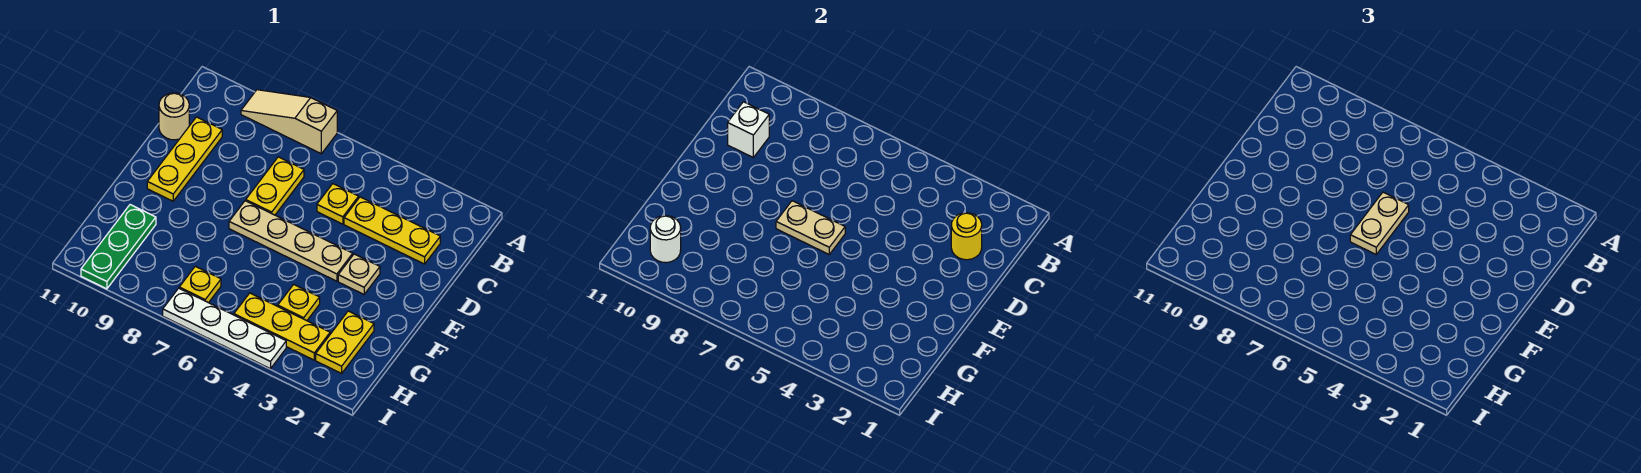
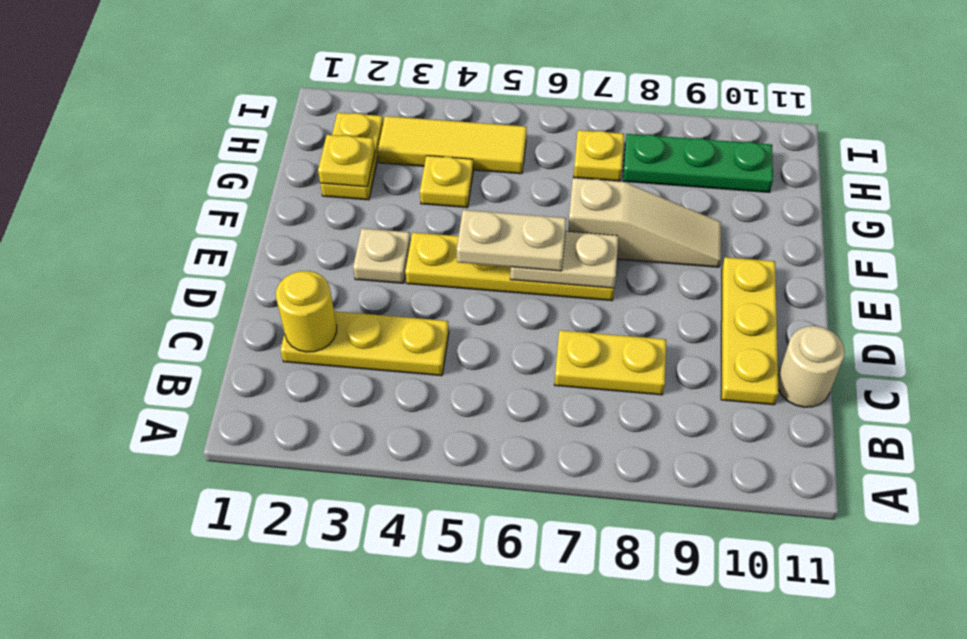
tan 1x3 slope [241,90,337,154] -> tan 1x3 slope moved to [568,178,721,267]
yellow 1x1 plate [317,184,359,224] -> yellow 1x1 plate moved to [318,135,375,187]
yellow 1x2 plate [246,157,304,215] -> yellow 1x2 plate turned to [555,330,666,395]
white 1x1 brick [728,102,769,157] -> none
tan 1x2 plate [1350,192,1409,254] -> tan 1x2 plate turned to [457,210,566,271]
tan 1x4 plate [229,201,353,281] -> yellow 1x4 plate [405,232,614,301]
green 1x3 plate [81,205,156,289] -> green 1x3 plate turned to [623,134,773,193]
yellow 1x3 plate [234,293,330,360] -> yellow 1x3 tile [378,116,527,174]
white 1x1 round brick [650,216,681,263] -> none
white 1x4 plate [163,288,286,369] -> none

